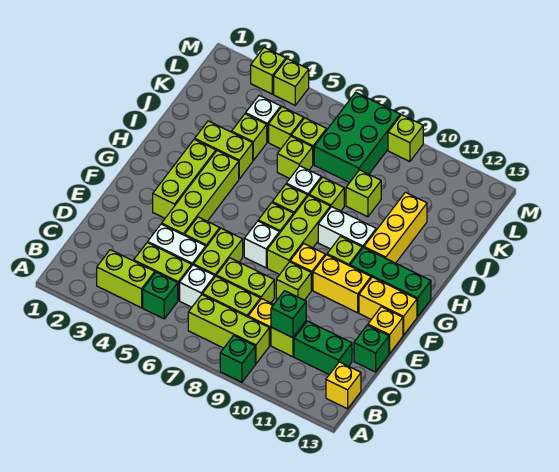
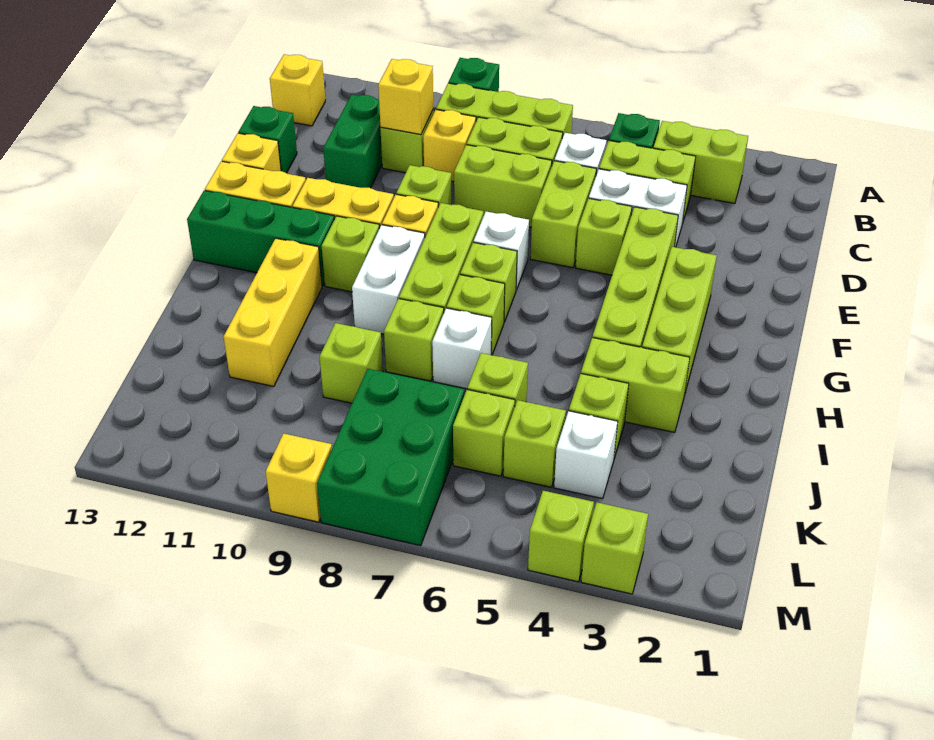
green 1x1 brick [271,291,306,338] -> yellow 1x1 brick [378,59,433,135]
green 1x2 brick [294,321,352,375] -> green 1x2 brick turned to [323,95,382,188]
white 1x2 brick [318,207,376,249] -> white 1x2 brick turned to [352,225,425,334]
lime 1x1 brick [388,115,423,162] -> yellow 1x1 brick [266,433,332,522]

